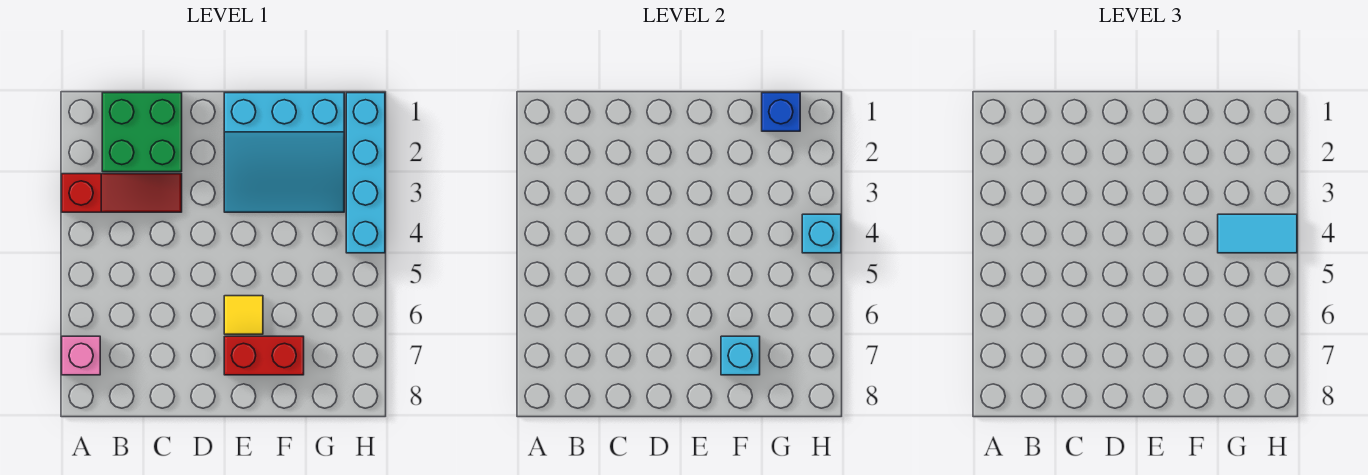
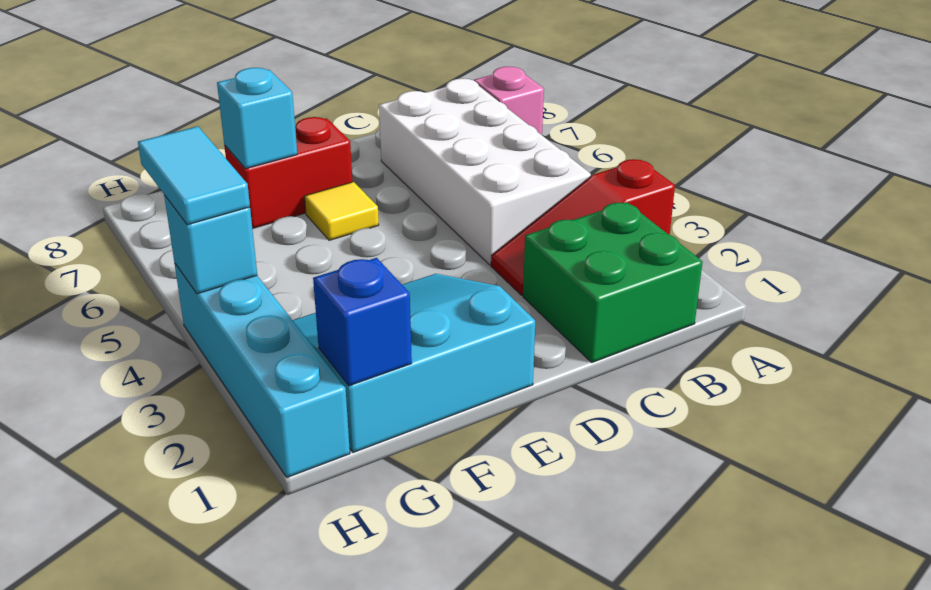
none -> white 2x4 brick [379,79,591,265]
cyan 1x2 tile [1218,214,1297,253] -> cyan 1x2 tile turned to [138,126,250,225]

